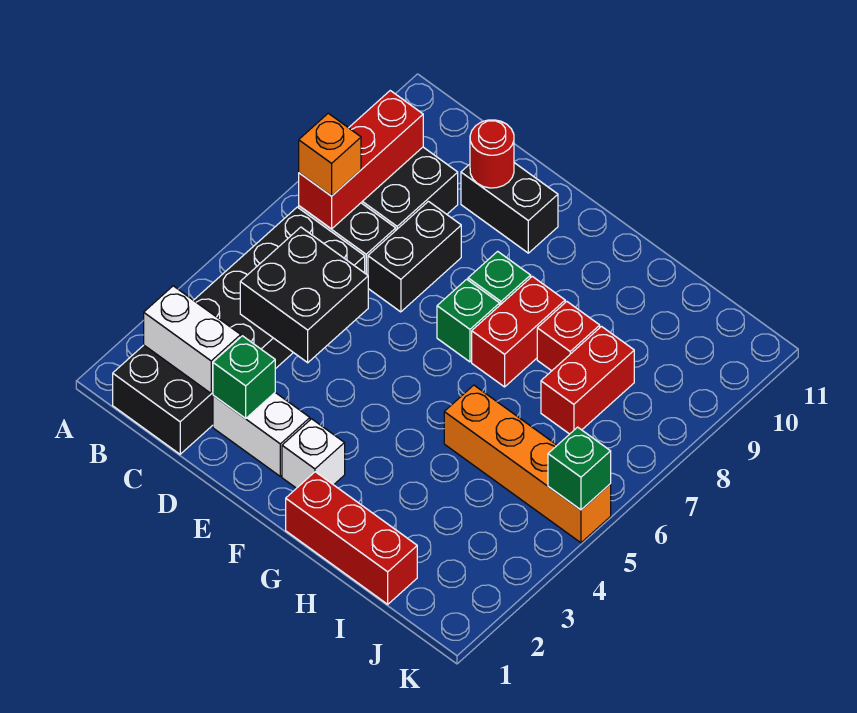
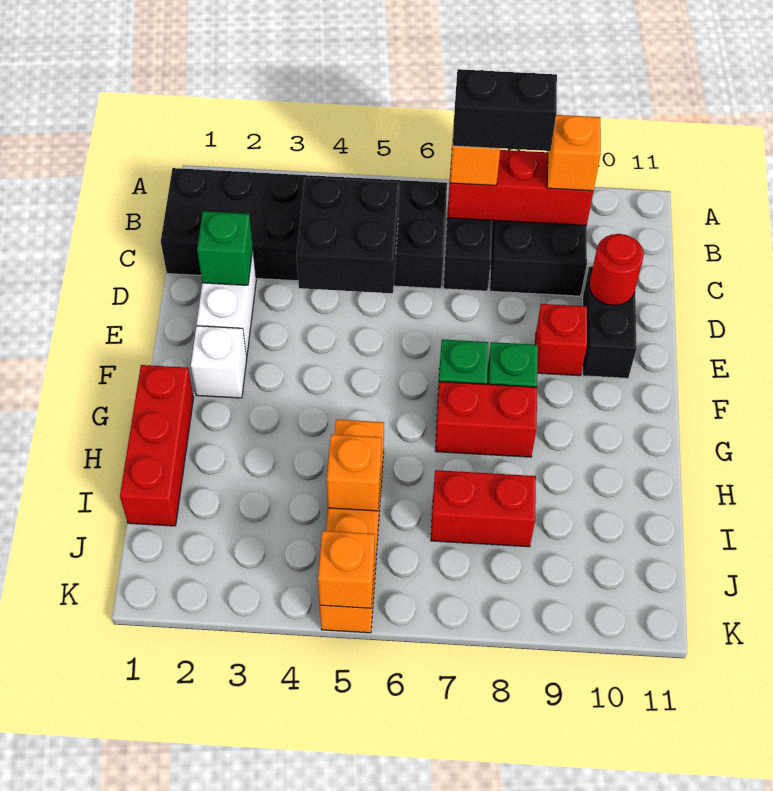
white 1x2 brick [144,286,241,393] -> none
none -> orange 1x1 brick [547,115,601,191]
black 1x2 brick [368,201,461,312] -> black 1x2 brick moved to [453,69,557,151]
red 1x1 brick [537,302,600,371] -> red 1x1 brick moved to [535,304,587,376]
none -> orange 1x1 brick [327,434,381,511]
green 1x1 brick [548,427,611,510] -> orange 1x1 brick [318,531,375,608]

